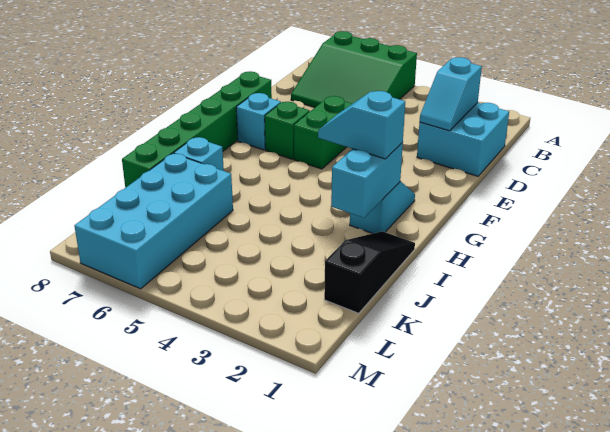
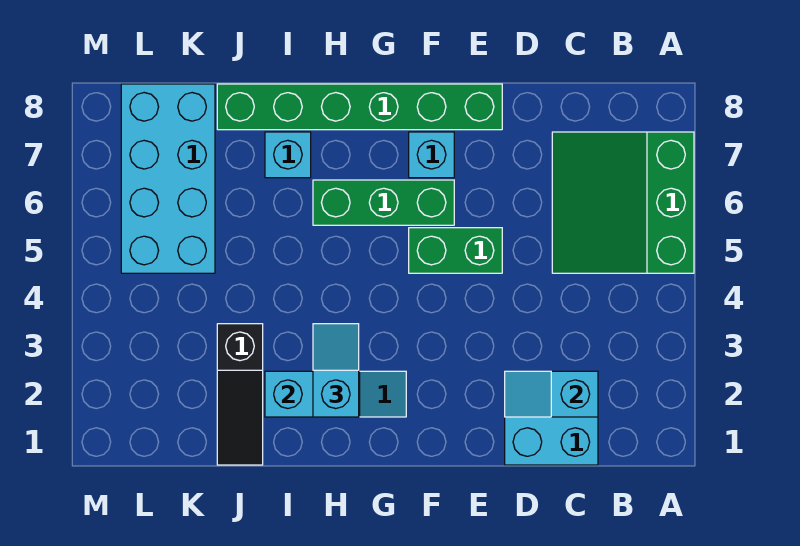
green 1x1 brick [265,102,310,159] -> green 1x3 brick [313,180,454,225]
black 1x3 slope [324,231,415,313] -> black 1x3 slope turned to [217,324,263,465]
cyan 2x4 brick [74,153,233,289] -> cyan 2x4 brick turned to [121,84,215,273]

